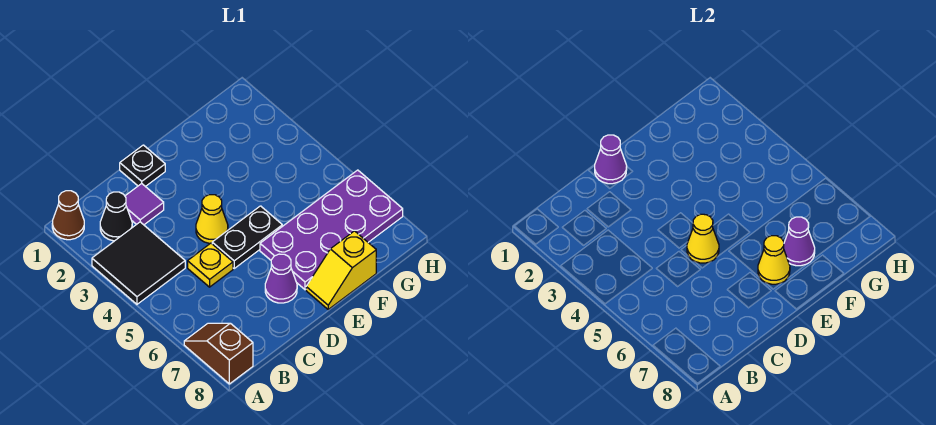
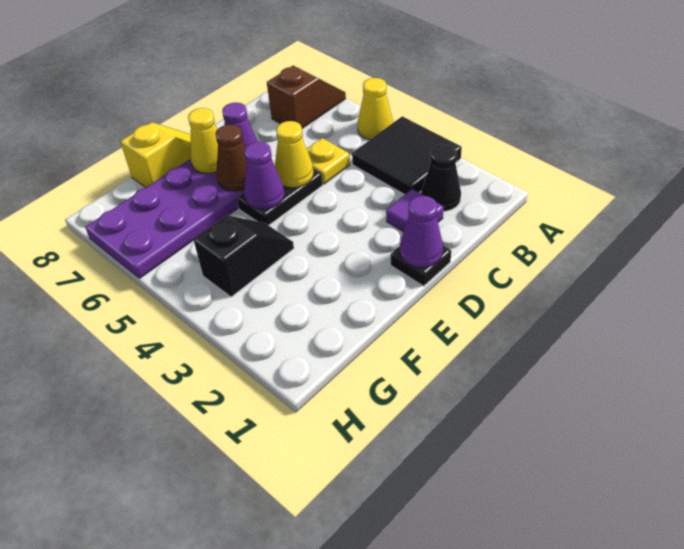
brown 1x1 cone [52,191,84,240] -> brown 1x1 cone moved to [216,125,247,191]
brown 1x2 slope [184,323,253,384] -> brown 1x2 slope turned to [267,66,346,128]
yellow 1x1 cone [196,195,228,243] -> yellow 1x1 cone moved to [358,78,393,140]
none -> black 1x2 slope [193,215,294,297]
purple 1x1 cone [784,217,815,266] -> purple 1x1 cone moved to [244,142,284,210]

